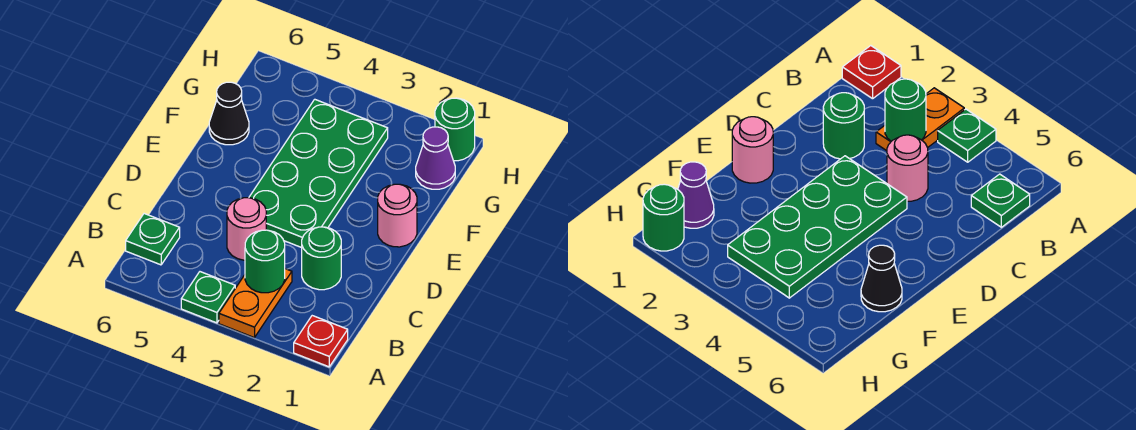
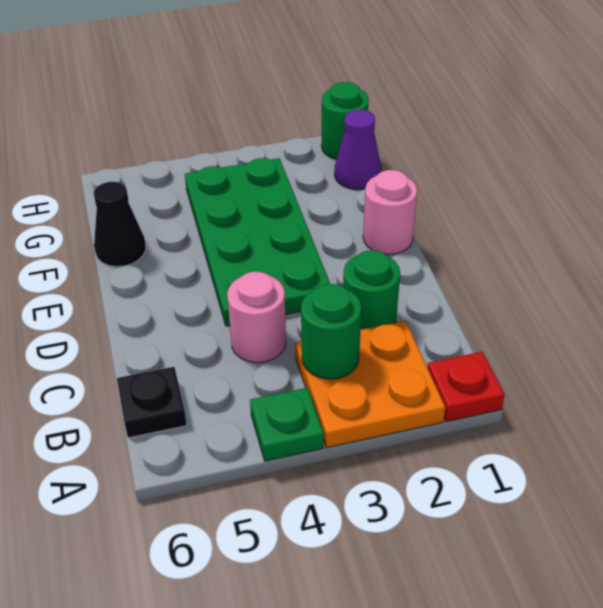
orange 1x2 plate [219,269,292,338] -> orange 2x2 plate [295,321,446,448]
green 1x1 plate [126,214,180,265] -> black 1x1 plate [117,367,187,438]

